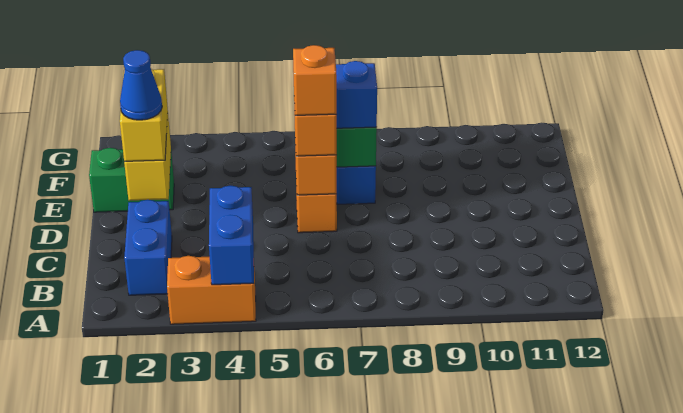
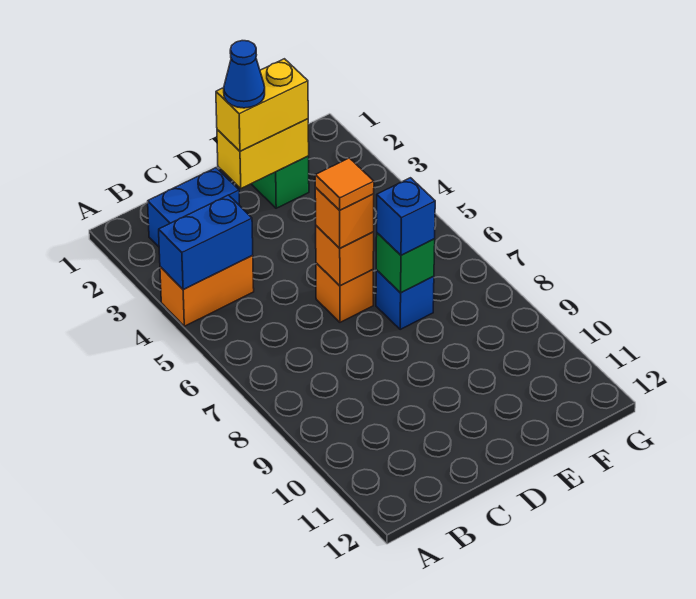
orange 1x2 brick [167,256,256,324] -> orange 1x2 brick turned to [160,255,254,326]
orange 1x1 brick [293,45,337,115] -> orange 1x1 tile [315,158,374,210]

